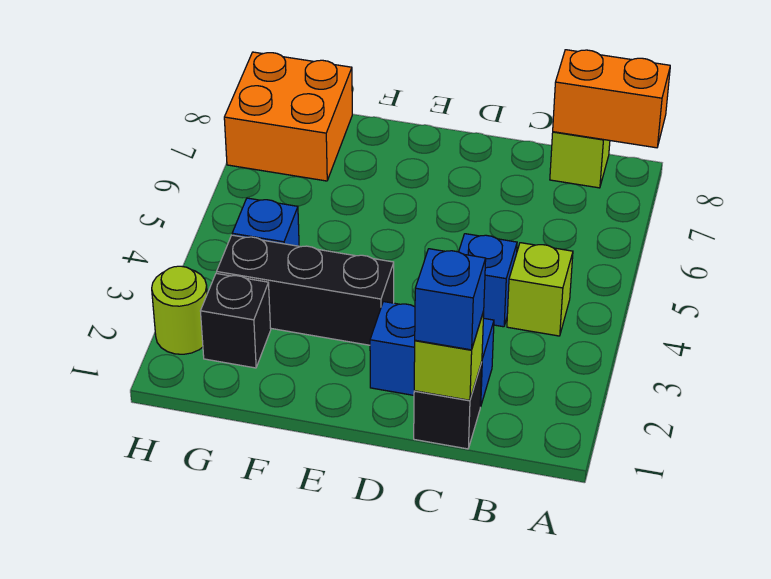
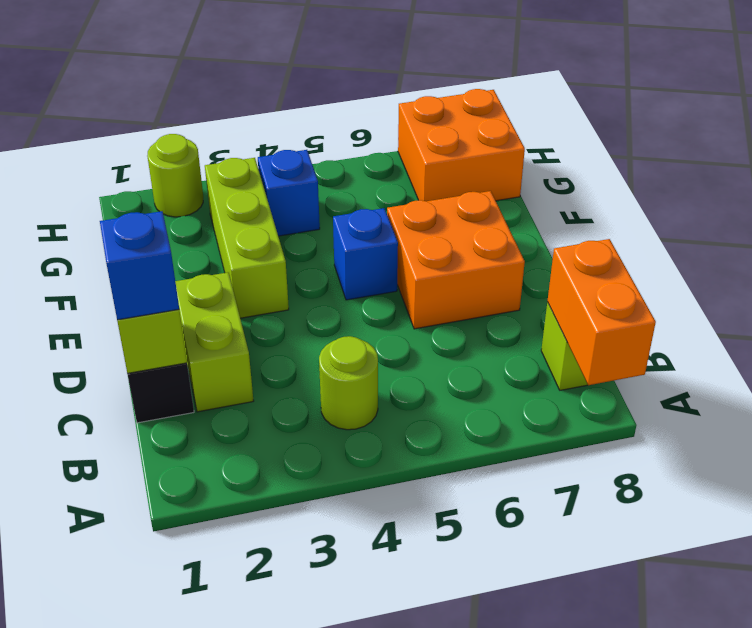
lime 1x1 brick [507,243,573,336] -> lime 1x1 round brick [319,336,378,430]
blue 1x2 brick [370,302,494,407] -> lime 1x2 brick [175,272,254,412]
blue 1x1 brick [459,234,517,327] -> blue 1x1 brick moved to [333,208,398,300]
none -> orange 2x2 brick [387,191,525,329]
black 1x3 brick [217,235,394,345] -> lime 1x3 brick [205,158,289,318]
black 1x1 brick [201,273,271,368] -> none

